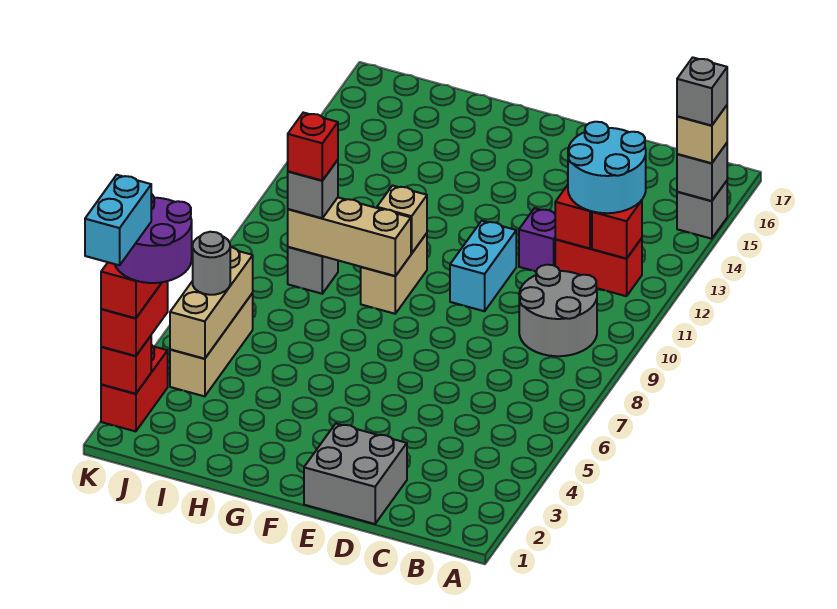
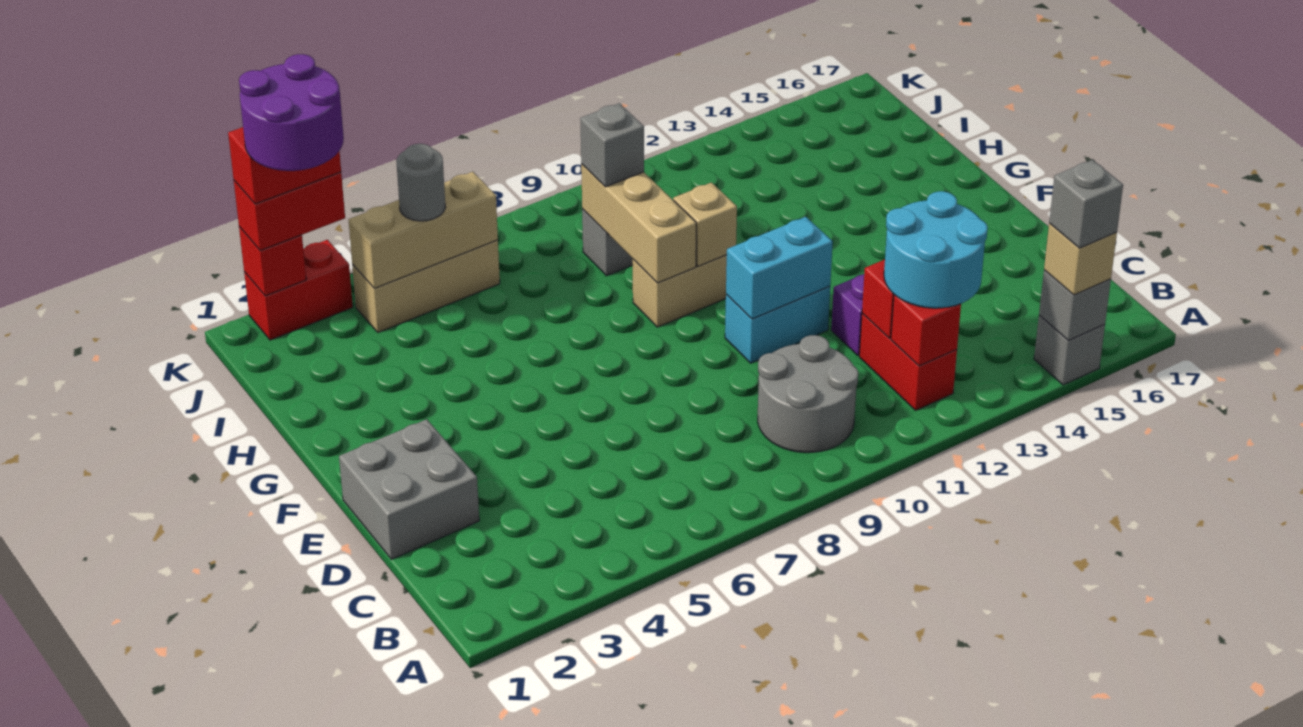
red 1x1 brick [288,113,338,181] -> none
cyan 1x2 brick [85,175,151,265] -> cyan 1x2 brick moved to [726,217,833,319]

